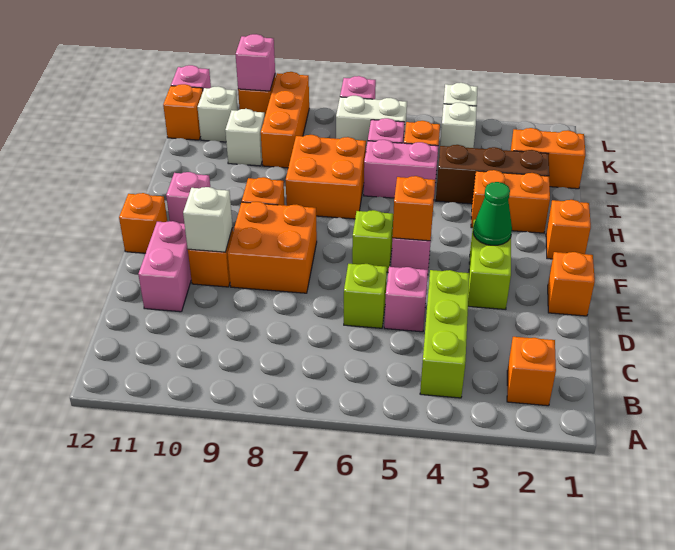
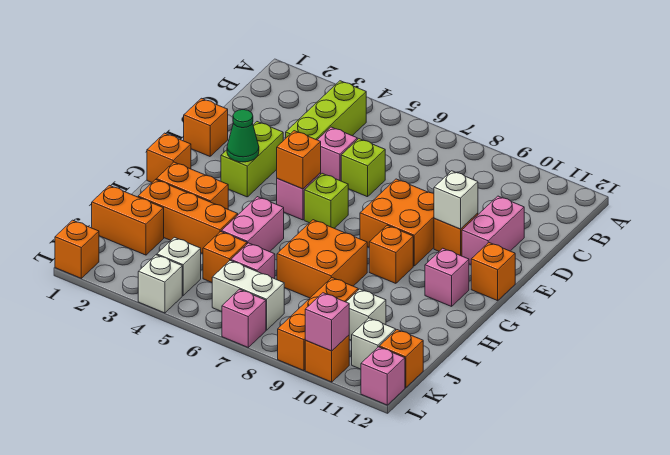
orange 1x1 brick [507,337,556,406] -> orange 1x1 brick moved to [55,220,99,278]
brown 1x3 brick [436,145,549,204] -> orange 1x3 brick [138,180,238,254]
pink 1x2 brick [364,140,438,198] -> pink 1x2 brick turned to [221,197,284,252]

